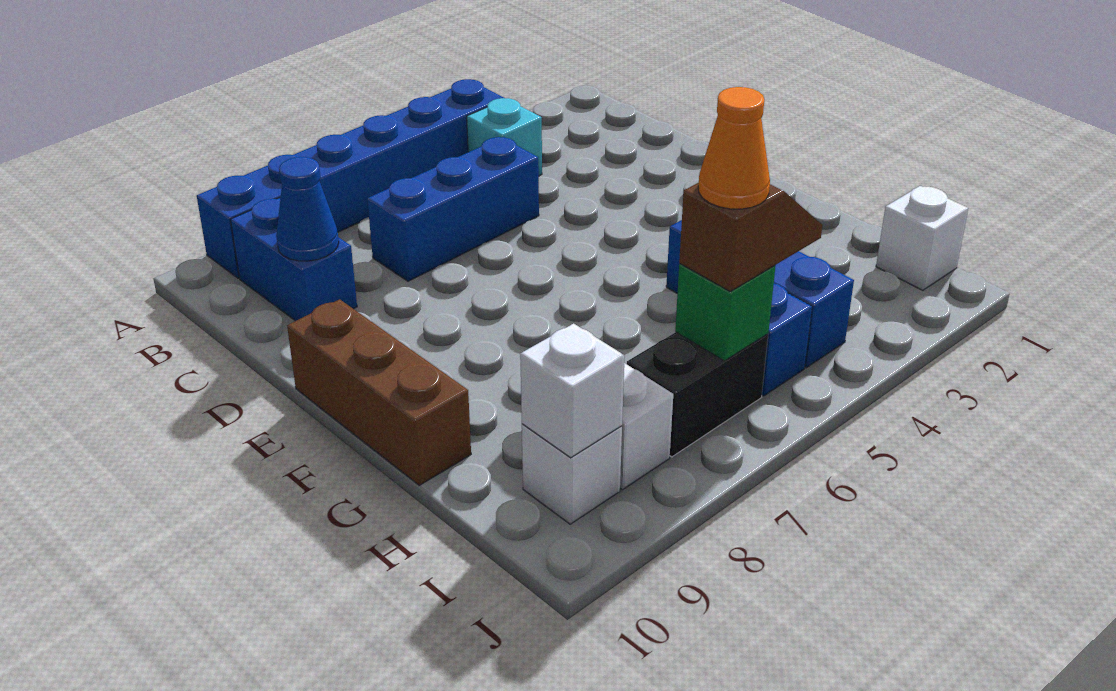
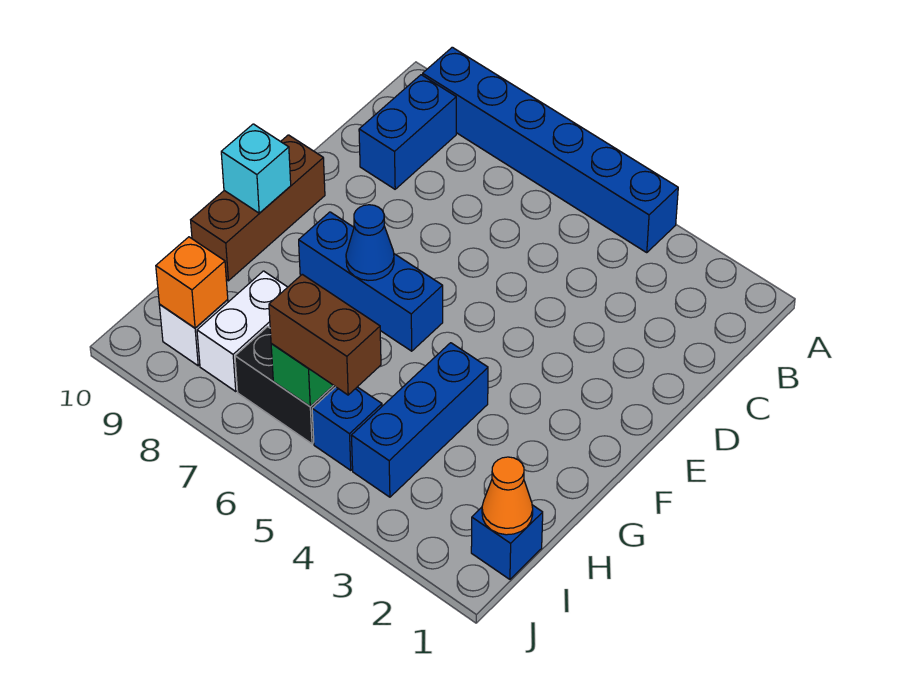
cyan 1x1 brick [467,98,542,176] -> cyan 1x1 brick moved to [221,124,291,213]
blue 1x3 brick [367,137,539,281] -> blue 1x3 brick moved to [299,212,443,351]
blue 1x1 cone [276,157,339,261] -> blue 1x1 cone moved to [346,205,394,281]
white 1x1 brick [876,186,968,290] -> blue 1x1 brick [471,505,543,579]
brown 1x2 slope [679,183,822,291] -> brown 1x2 brick [269,274,381,395]
orange 1x1 cone [698,87,770,209] -> orange 1x1 cone moved to [482,457,533,535]
white 1x1 brick [520,324,625,458] -> orange 1x1 brick [156,237,228,328]

